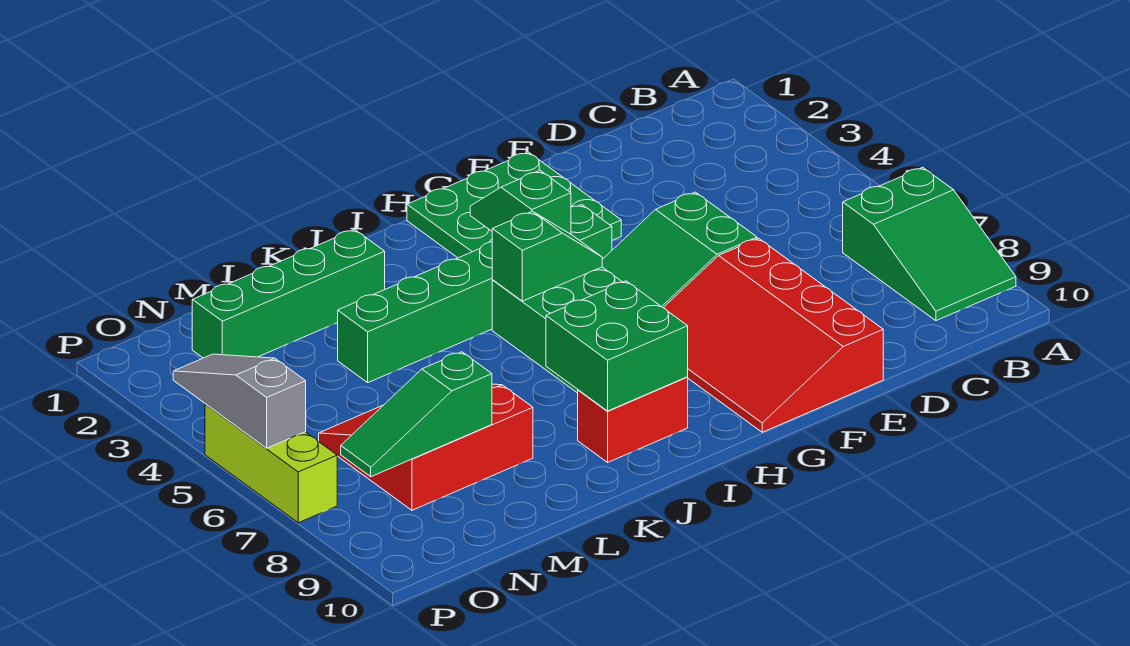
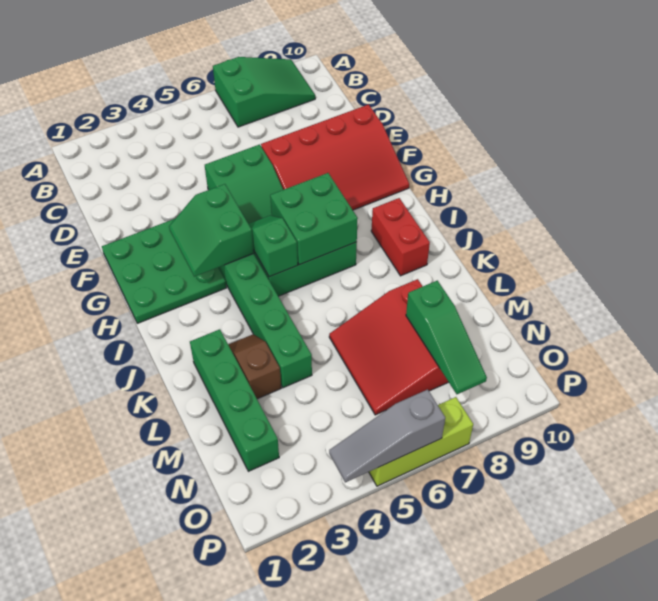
green 1x2 slope [470,170,571,234] -> green 2x2 slope [169,184,254,277]
green 2x2 brick [546,281,688,411] -> green 2x2 brick moved to [270,173,358,265]
none -> brown 1x2 slope [228,334,281,399]

